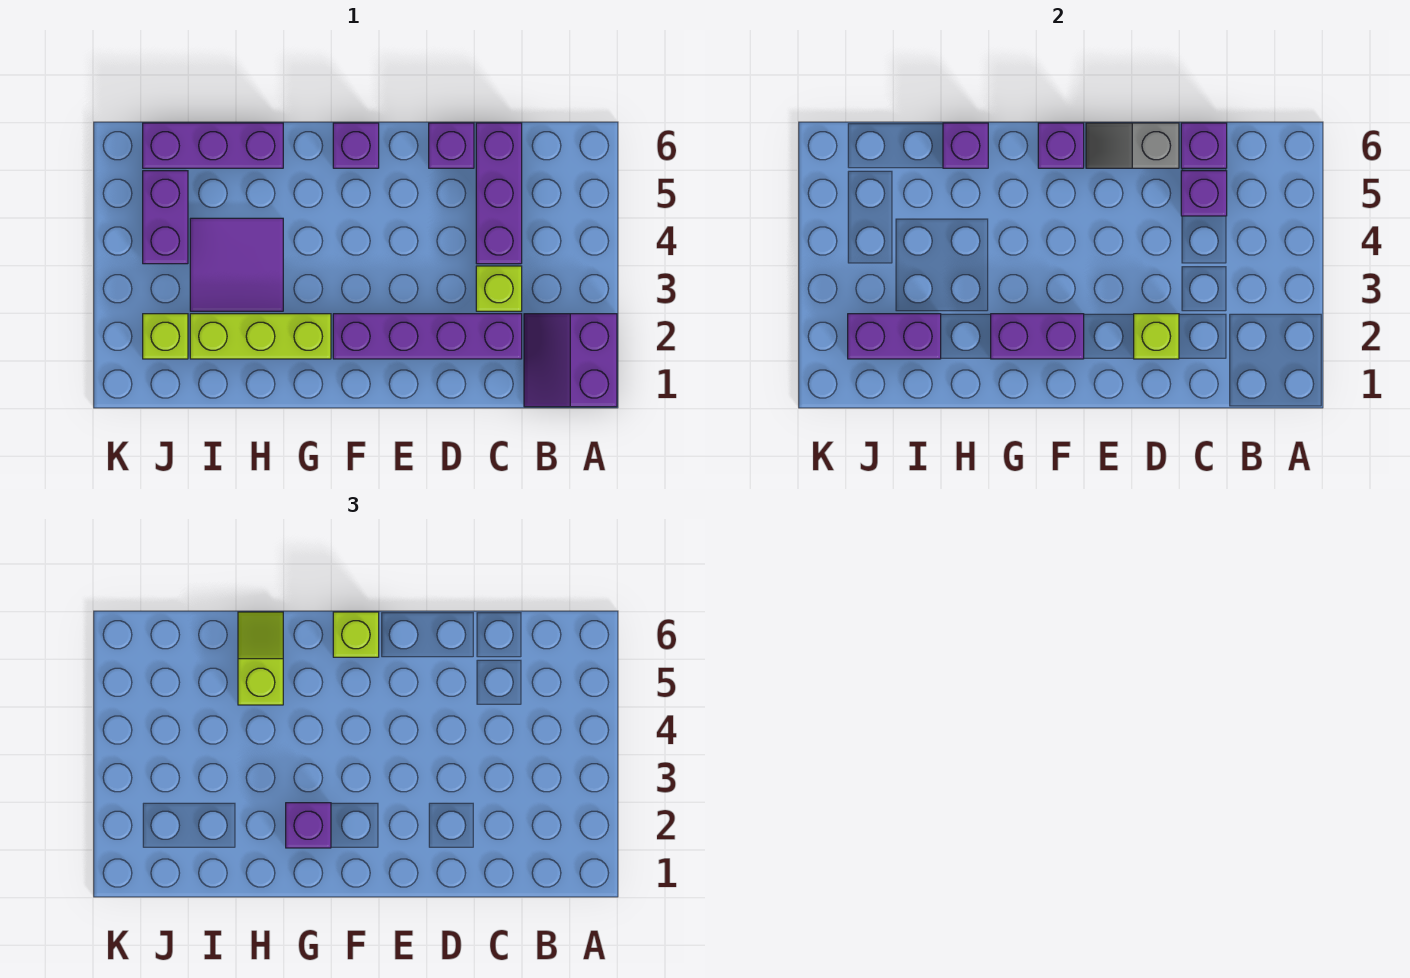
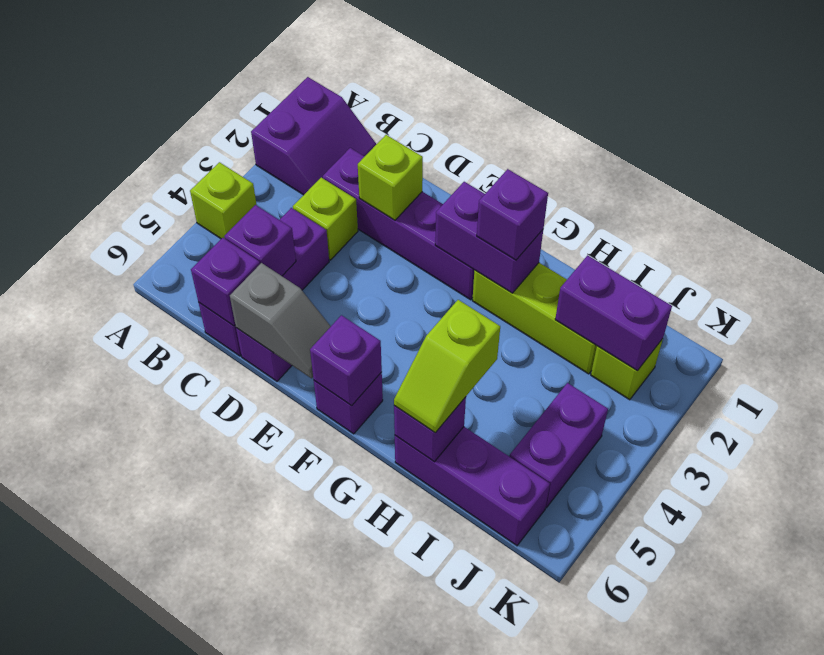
lime 1x1 brick [333,612,379,657] -> lime 1x1 brick moved to [190,162,256,239]
purple 2x2 tile [190,218,283,311] -> none

